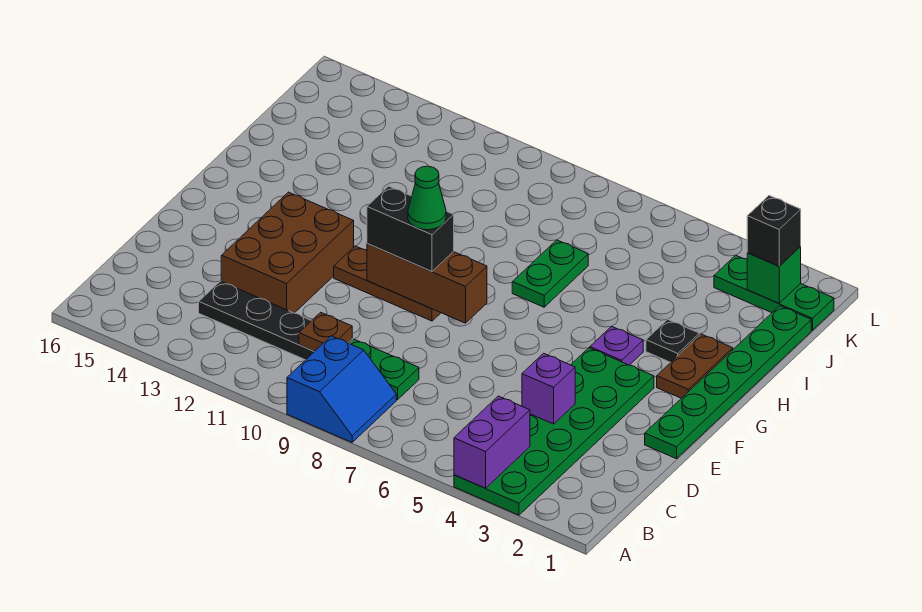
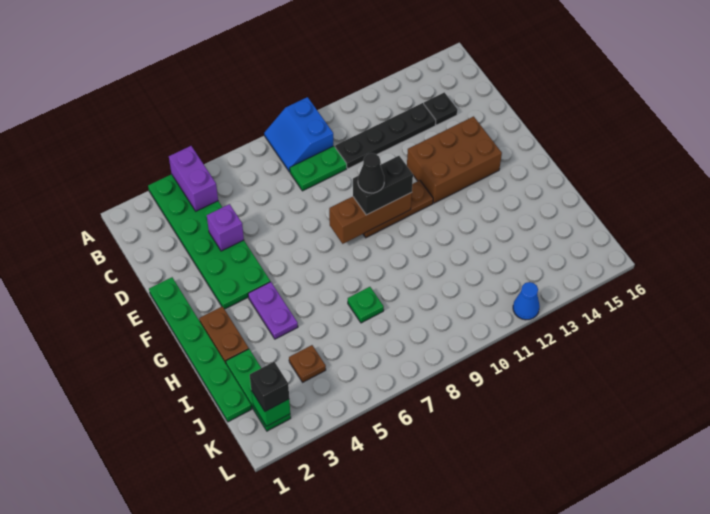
brown 1x1 plate [299,312,352,351] -> brown 1x1 plate moved to [289,345,326,382]
brown 2x3 brick [221,192,354,313] -> brown 2x3 brick turned to [407,116,502,203]
green 1x1 cone [408,166,446,230] -> black 1x1 cone [358,153,384,193]
purple 1x1 plate [590,326,643,365] -> purple 1x2 plate [248,282,298,339]
black 1x1 plate [646,319,699,362] -> black 1x1 plate moved to [424,92,457,125]
green 1x2 plate [512,240,588,307] -> green 1x1 plate [348,287,384,323]
green 1x3 plate [714,255,834,330] -> green 1x3 plate turned to [226,349,291,431]
none -> blue 1x1 cone [513,282,540,320]

